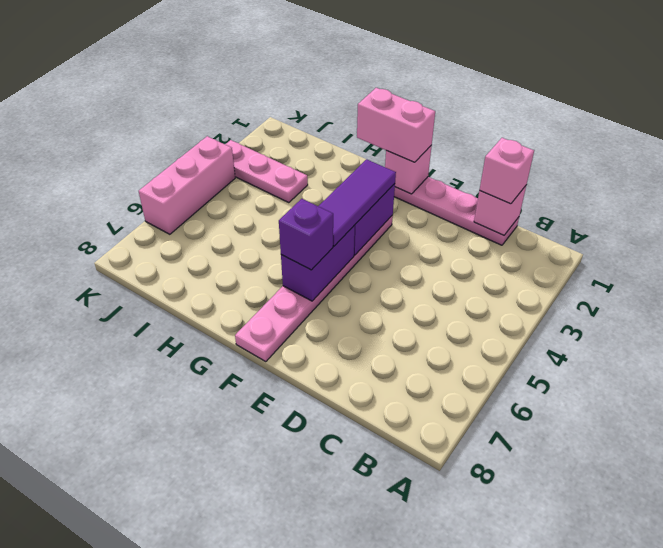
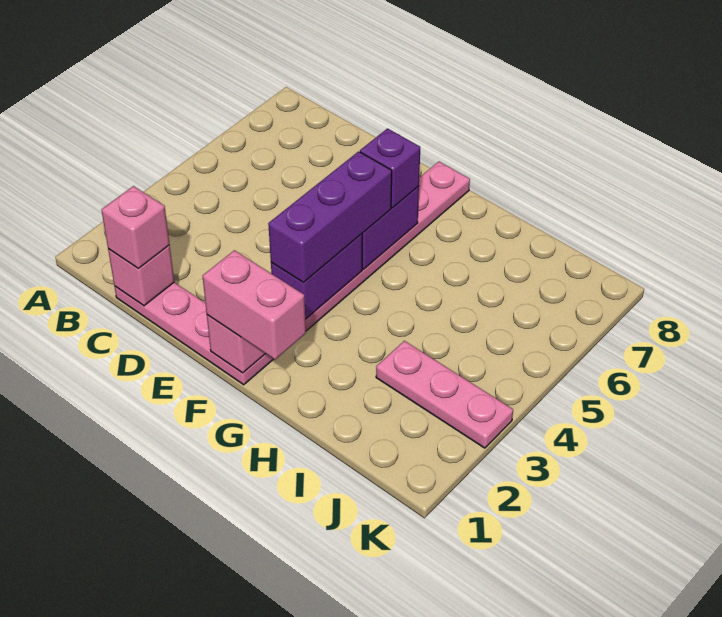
purple 1x3 tile [318,159,396,246] -> purple 1x3 brick [268,151,392,283]
pink 1x3 brick [139,136,235,234] -> none

